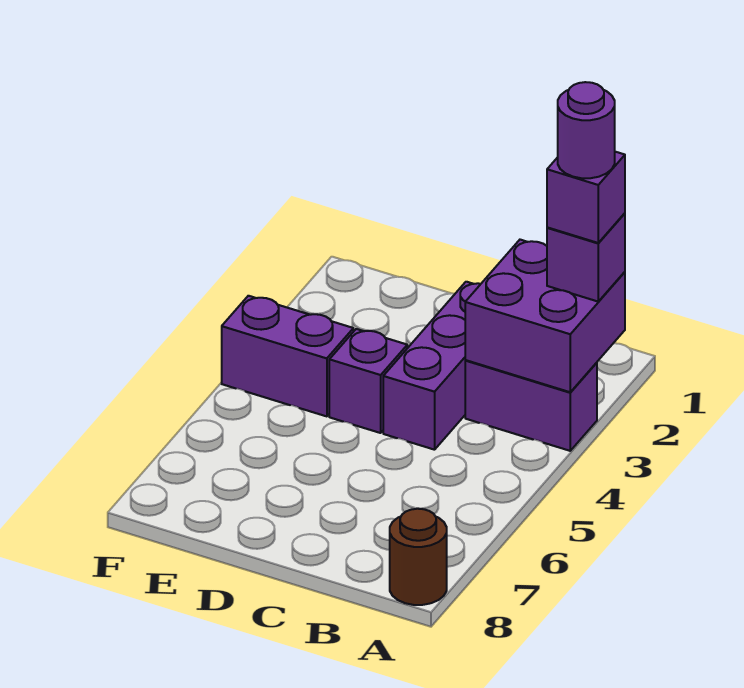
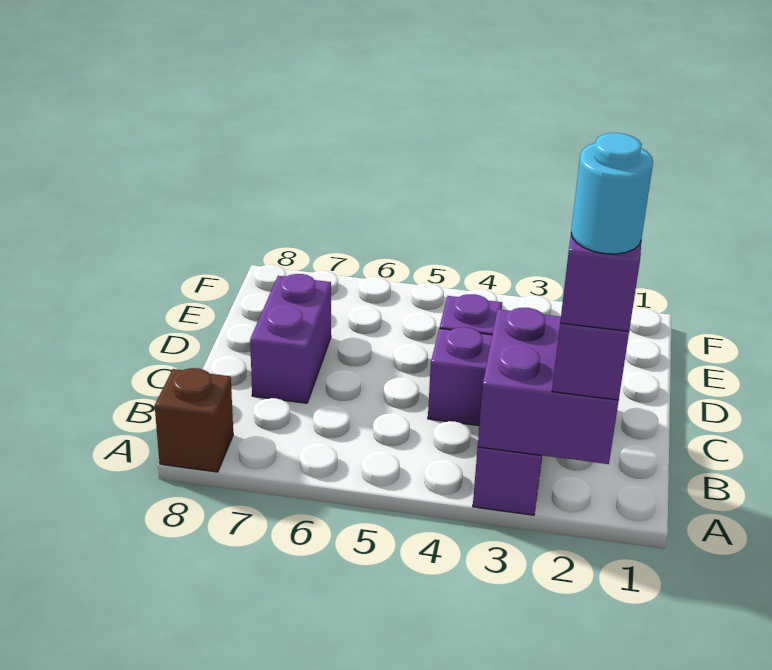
purple 1x1 round brick [558,82,615,178] -> cyan 1x1 round brick [571,133,653,254]
brown 1x1 round brick [390,509,447,605] -> brown 1x1 brick [155,368,233,472]
purple 1x2 brick [222,296,353,416] -> purple 1x2 brick moved to [250,274,331,403]

